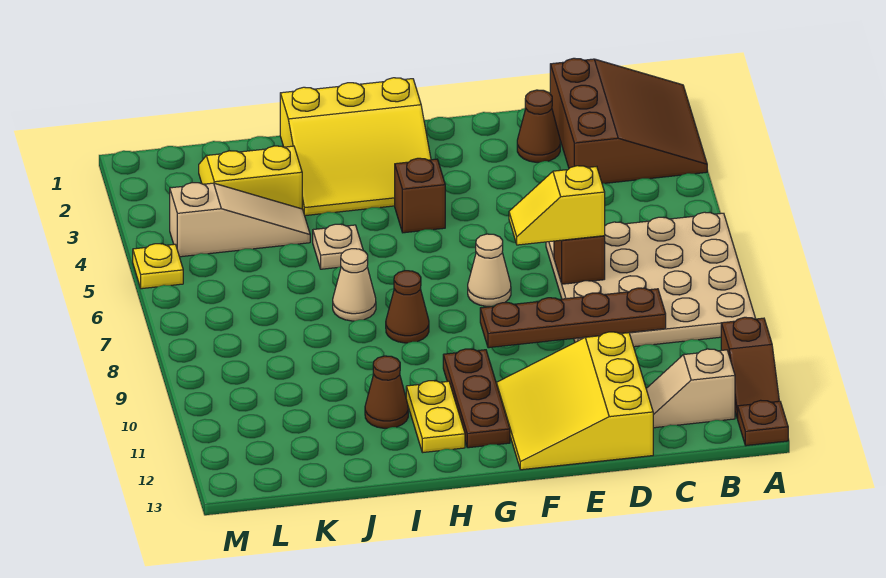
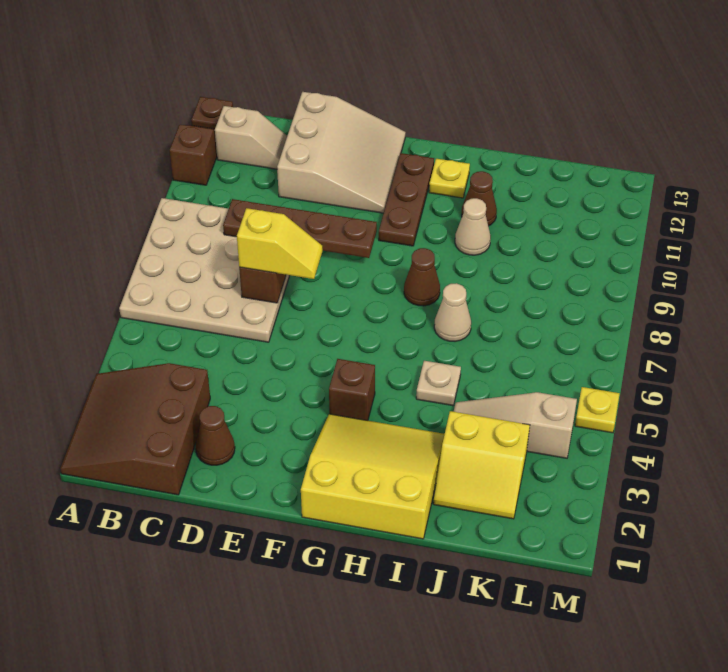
yellow 3x3 slope [496,332,653,470] -> tan 3x3 slope [277,92,406,213]
tan 1x1 cone [468,234,511,306] -> tan 1x1 cone moved to [455,198,491,255]
yellow 1x2 plate [406,381,465,453] -> yellow 1x1 plate [429,159,470,198]

